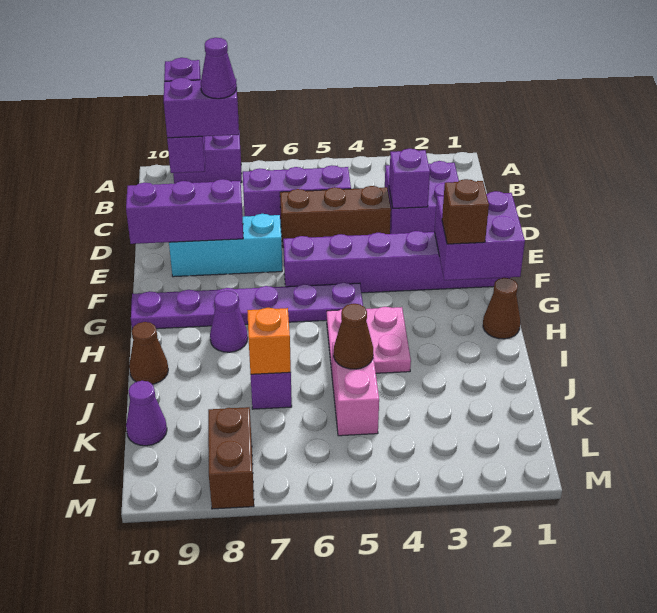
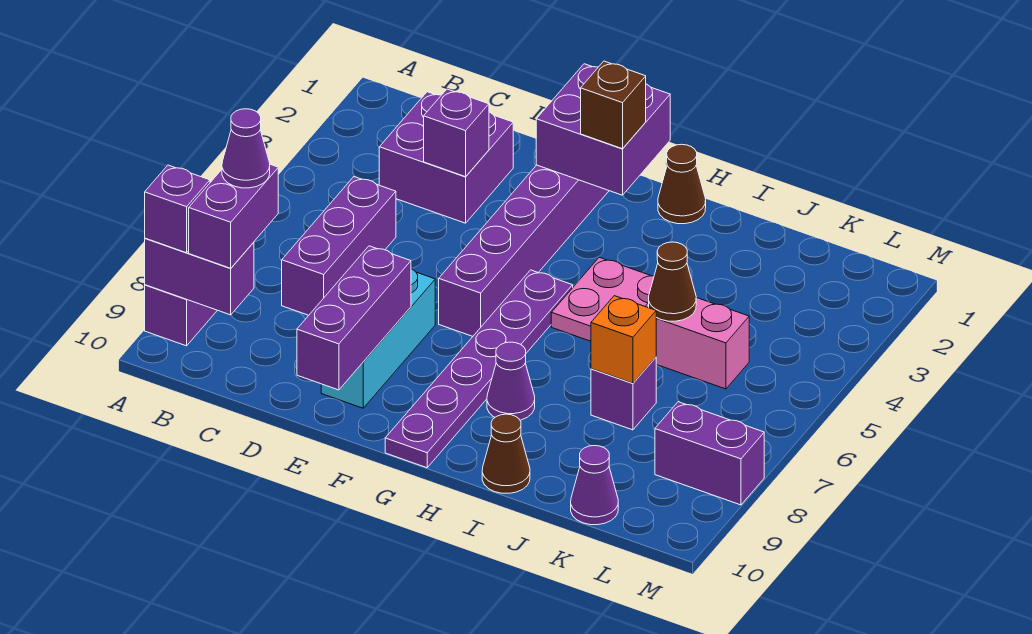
brown 1x3 brick [280,186,391,247] -> none
brown 1x2 brick [208,407,254,509] -> purple 1x2 brick [655,402,764,505]

